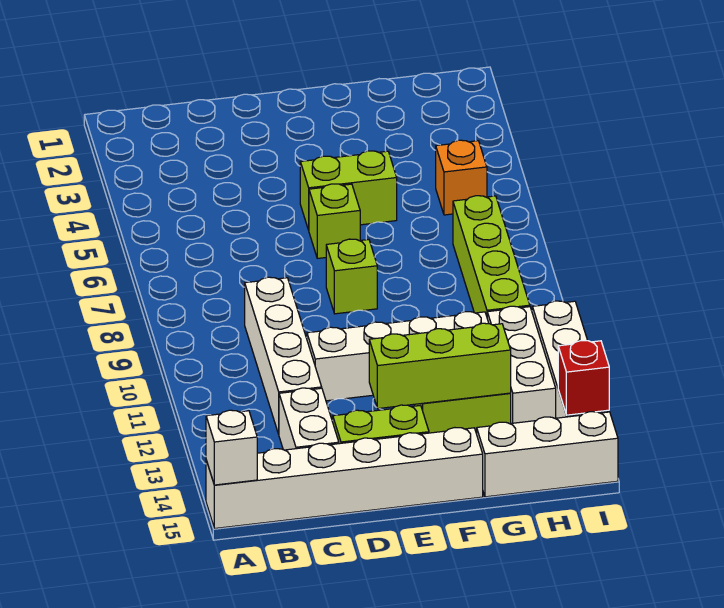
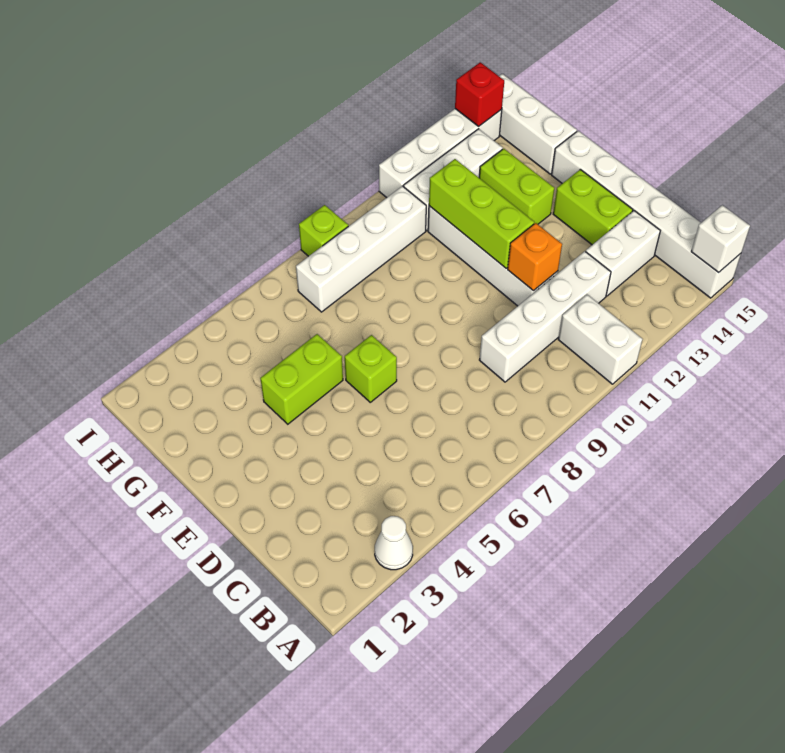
none -> white 1x1 cone [375,516,413,570]
none -> white 1x2 brick [558,295,643,384]
lime 1x2 brick [300,151,397,230] -> lime 1x2 brick turned to [260,334,343,424]
lime 1x1 brick [326,239,377,314] -> lime 1x1 brick moved to [299,205,348,256]
lime 1x3 brick [369,323,511,409] -> lime 1x3 brick moved to [429,159,534,268]
orange 1x1 brick [436,140,487,215] -> orange 1x1 brick moved to [508,223,562,291]
lime 1x4 brick [453,196,530,316] -> white 1x4 brick [296,186,426,312]

